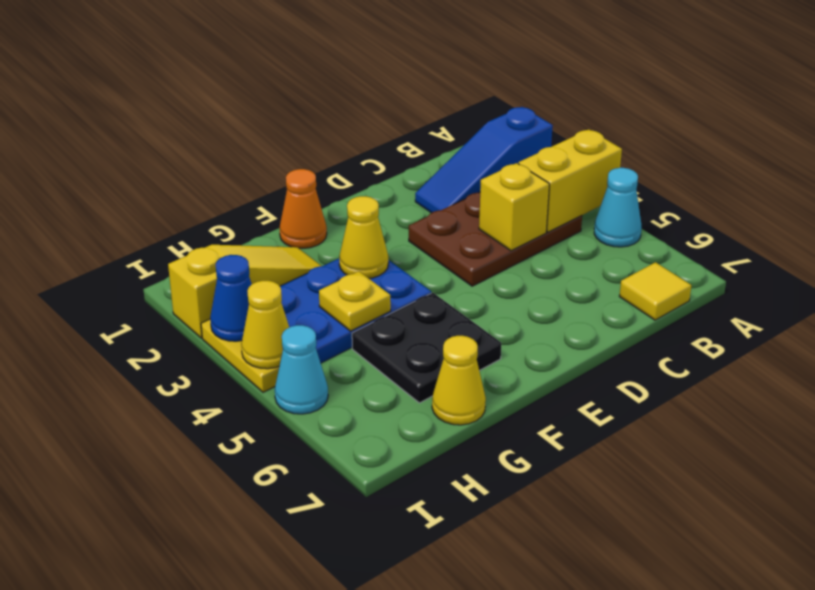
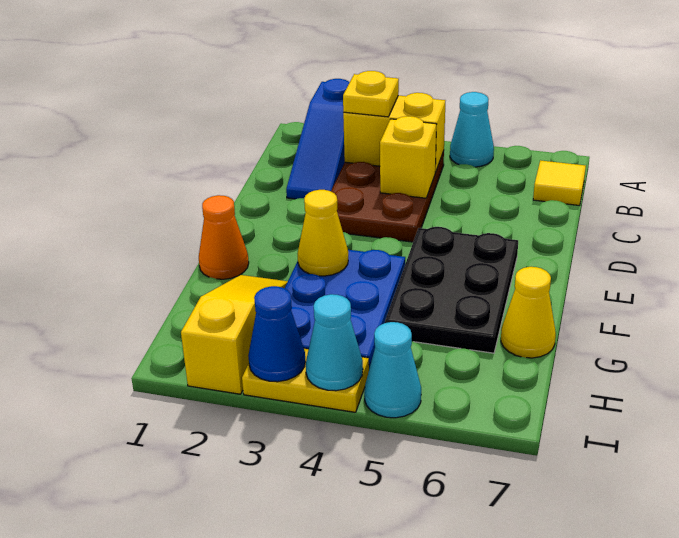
yellow 1x2 brick [518,129,622,232] -> yellow 1x2 brick turned to [343,93,445,172]
black 2x2 plate [352,293,501,403] -> black 2x3 plate [385,227,518,353]
yellow 1x1 plate [319,271,391,331] -> yellow 1x1 plate moved to [343,71,399,117]
yellow 1x1 cone [241,281,289,369] -> cyan 1x1 cone [306,294,363,391]

